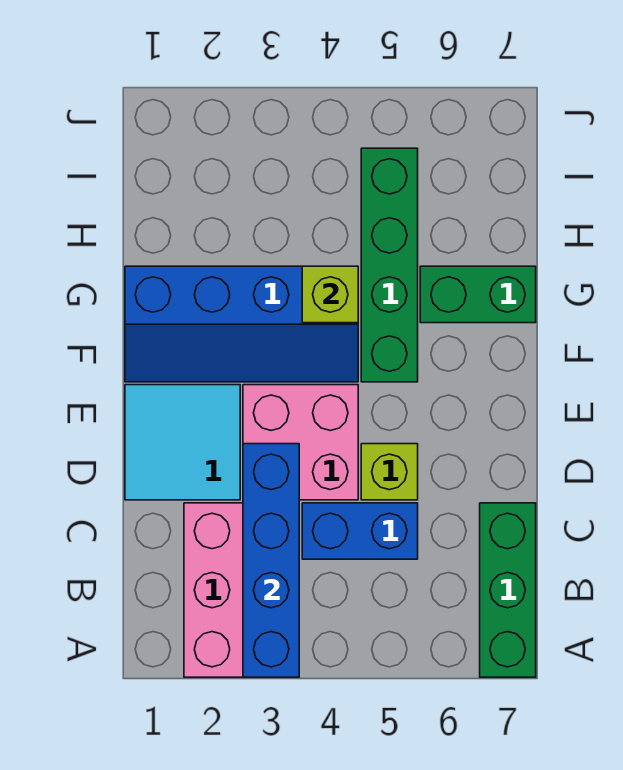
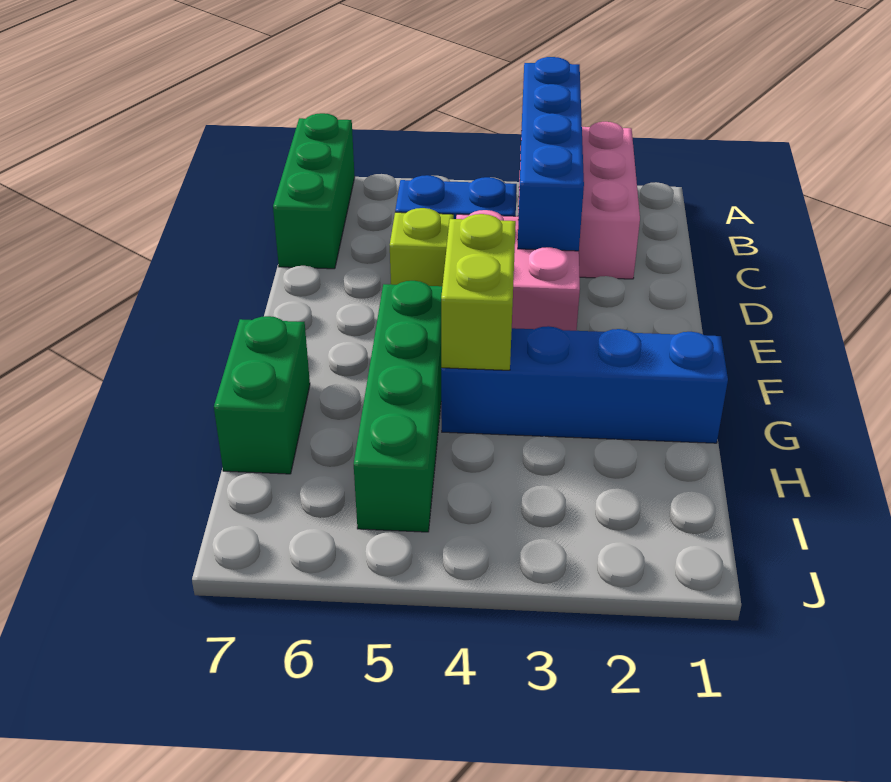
cyan 2x2 tile [125,385,240,500] -> none
lime 1x1 brick [302,266,358,323] -> lime 1x2 brick [441,214,516,370]
green 1x2 brick [420,266,536,323] -> green 1x2 brick turned to [214,316,310,474]

